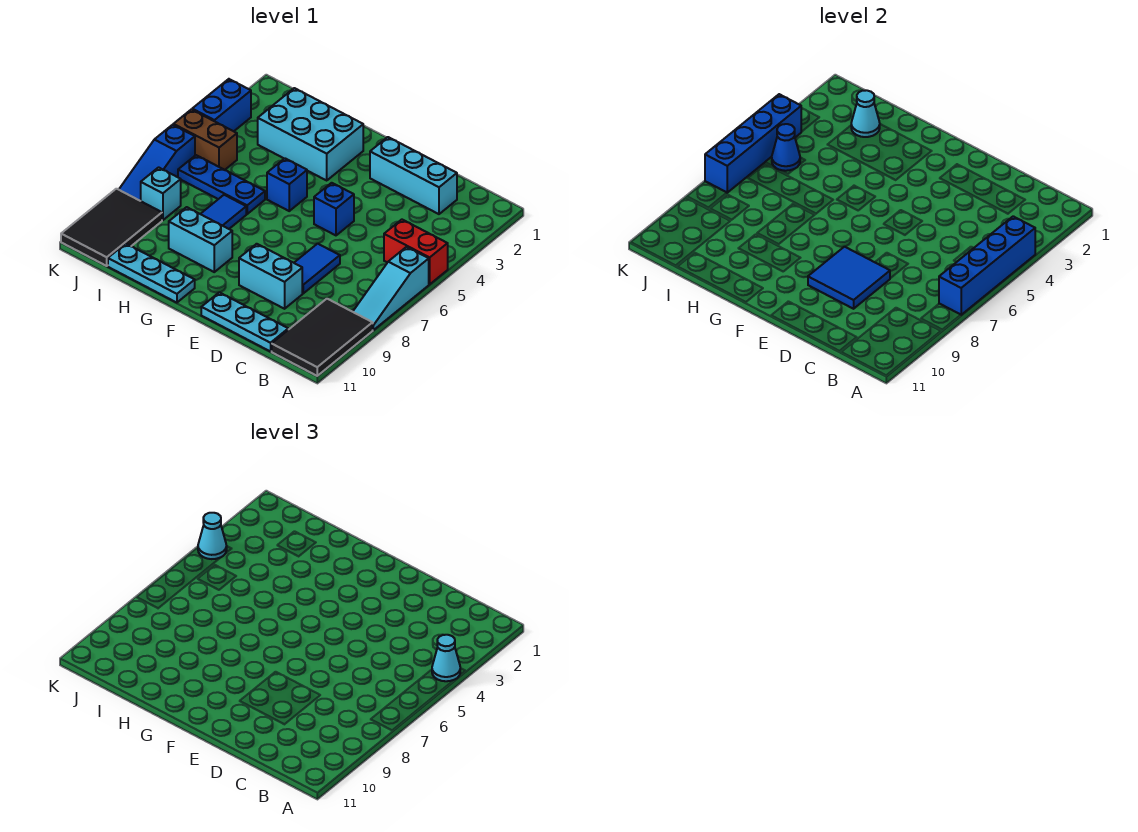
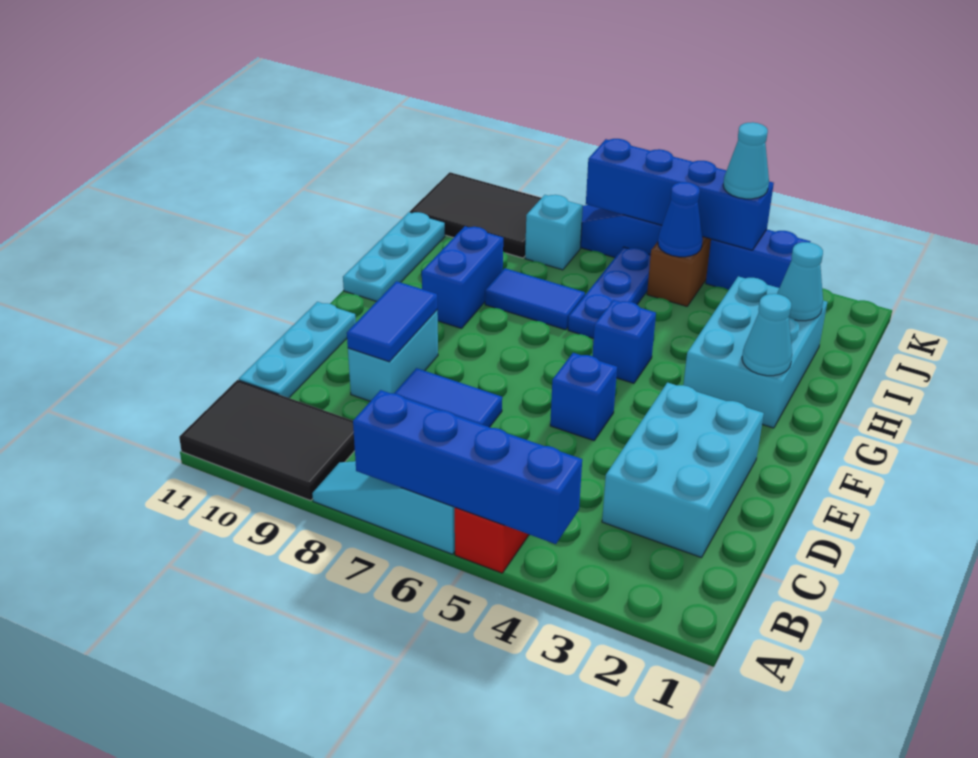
cyan 1x1 cone [432,635,460,681] -> cyan 1x1 cone moved to [742,294,792,376]
cyan 1x3 brick [370,137,457,214] -> cyan 2x3 brick [602,383,764,558]
blue 2x2 tile [808,247,890,309] -> blue 1x2 tile [347,281,437,362]
cyan 1x2 brick [169,207,232,272] -> blue 1x2 brick [422,226,503,328]

